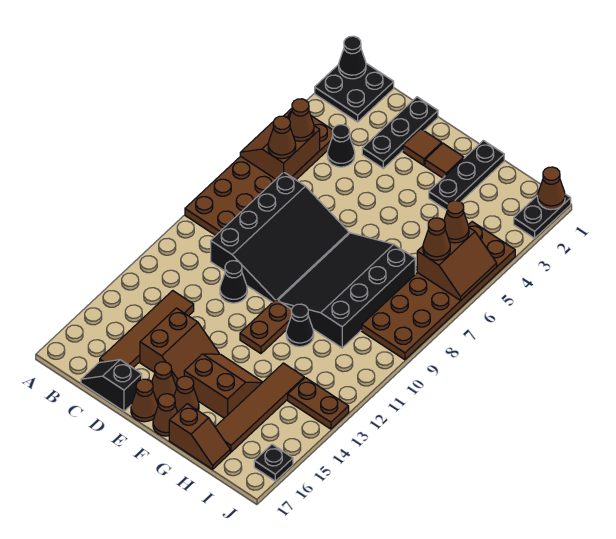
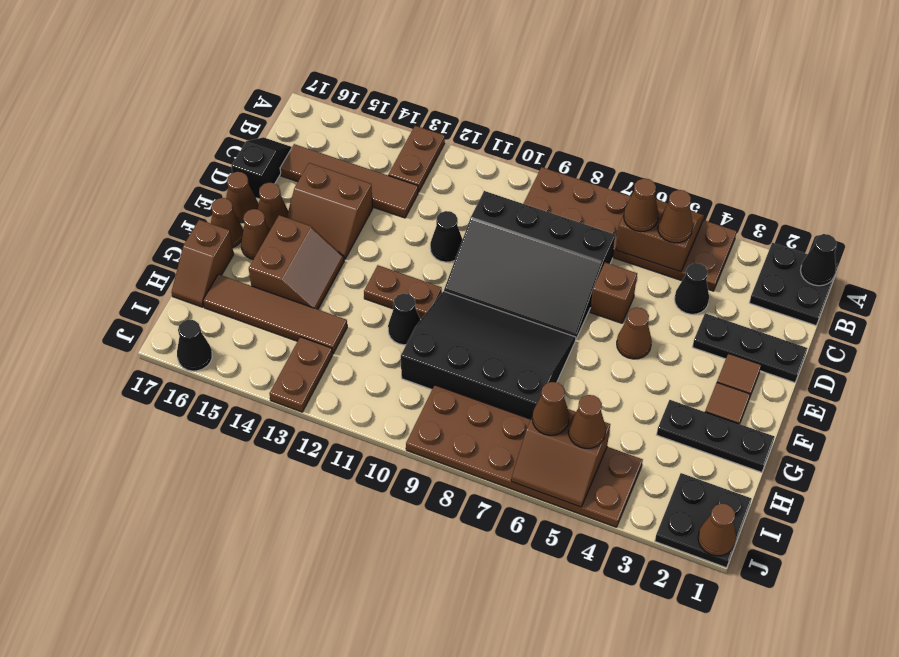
none -> brown 1x2 plate [388,126,445,192]
none -> brown 1x1 brick [590,263,637,323]
none -> brown 1x1 cone [617,308,652,359]
black 1x2 plate [514,194,571,238] -> black 2x2 plate [655,473,752,568]
black 1x1 plate [254,444,293,481] -> black 1x1 cone [177,320,212,371]

